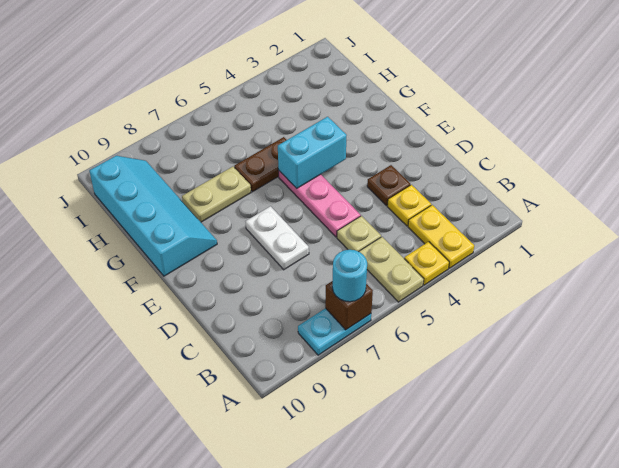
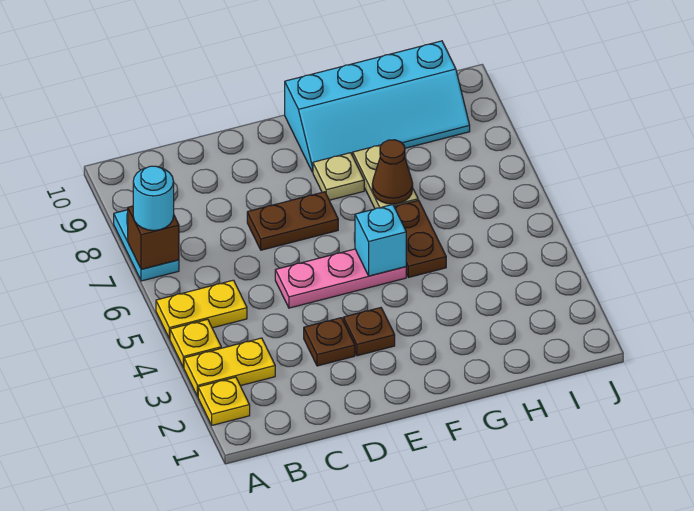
tan 1x2 plate [359,237,424,302] -> yellow 1x2 plate [156,280,247,339]
yellow 1x1 plate [387,185,431,226] -> yellow 1x1 plate moved to [198,377,250,425]
tan 1x1 plate [337,216,381,252] -> tan 1x1 plate moved to [313,153,364,200]
white 1x2 plate [246,206,309,270] -> brown 1x2 plate [247,192,338,250]
none -> brown 1x1 plate [343,308,395,356]
cyan 1x2 brick [278,117,347,188] -> cyan 1x1 brick [355,205,406,276]
none -> brown 1x1 cone [372,140,413,204]

